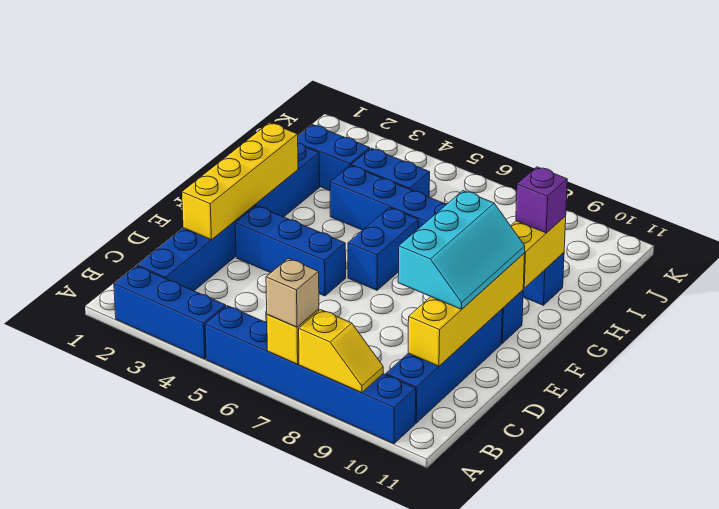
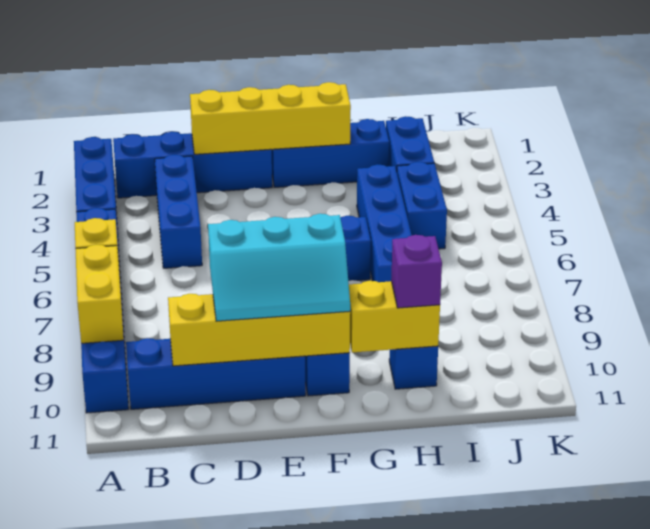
tan 1x1 brick [266,258,319,327] -> none
yellow 1x2 slope [299,310,383,393] -> yellow 1x2 brick [76,245,124,343]
blue 1x3 brick [235,206,346,296] -> blue 1x3 brick moved to [155,155,202,268]

